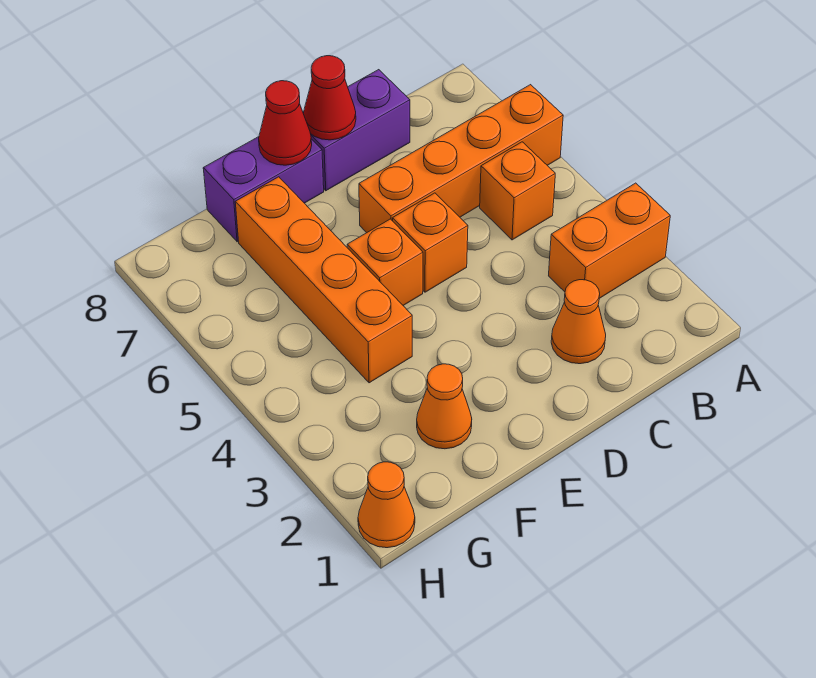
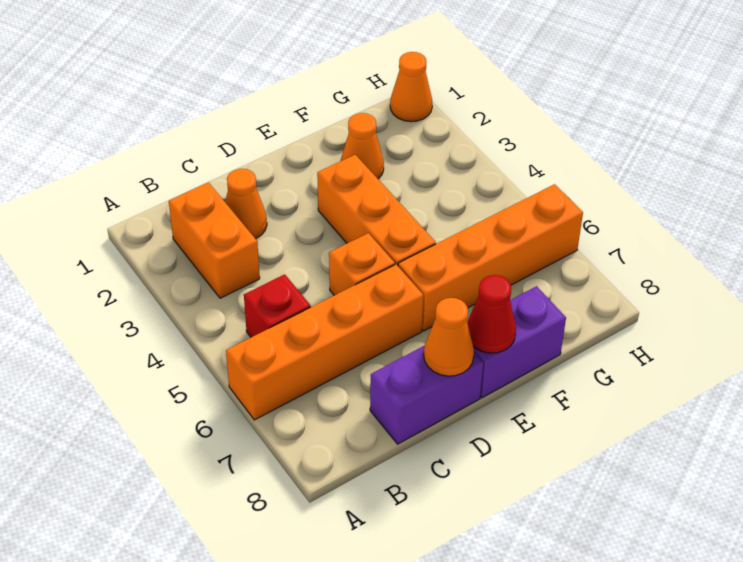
orange 1x2 brick [549,183,670,298] -> orange 1x2 brick turned to [169,182,260,298]
orange 1x1 brick [480,142,555,240] -> red 1x1 brick [244,274,311,337]
red 1x1 cone [303,56,356,140] -> orange 1x1 cone [424,298,474,376]
orange 1x1 brick [347,219,423,306] -> orange 1x3 brick [317,155,436,266]
orange 1x4 brick [235,177,412,383] -> orange 1x4 brick turned to [398,184,583,331]

